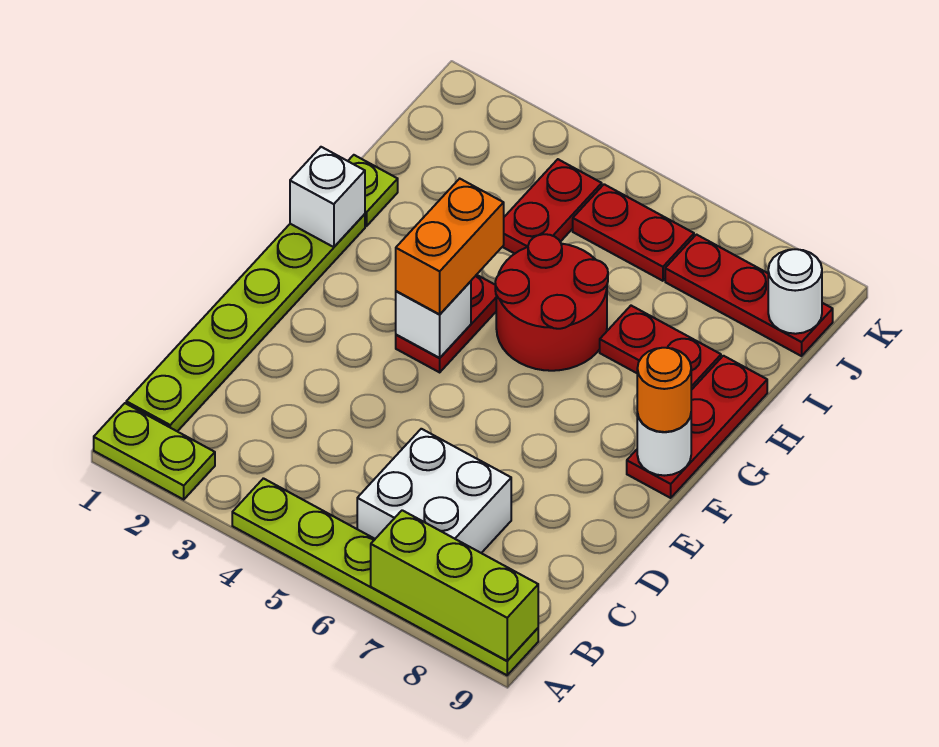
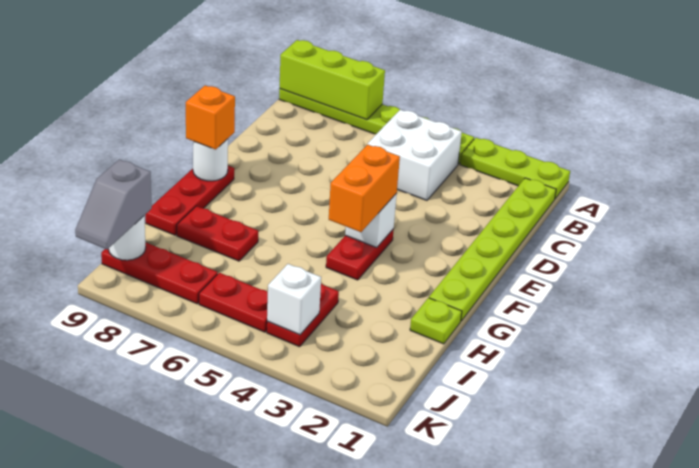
lime 1x2 plate [94,403,215,499] -> lime 1x3 plate [460,138,570,199]
white 2x2 brick [357,429,511,553] -> white 2x2 brick moved to [367,110,462,200]
orange 1x1 round brick [637,348,691,432] -> orange 1x1 brick [186,86,235,149]
white 1x1 brick [290,147,365,247] -> white 1x1 brick moved to [267,264,321,335]
red 2x2 round brick [495,234,608,371] -> none
none -> grey 1x2 slope [75,159,152,249]

